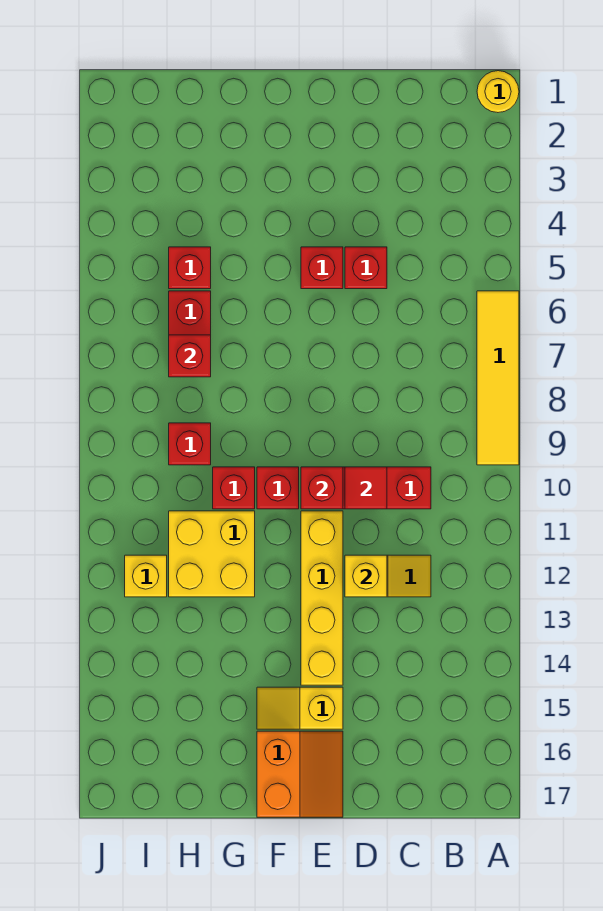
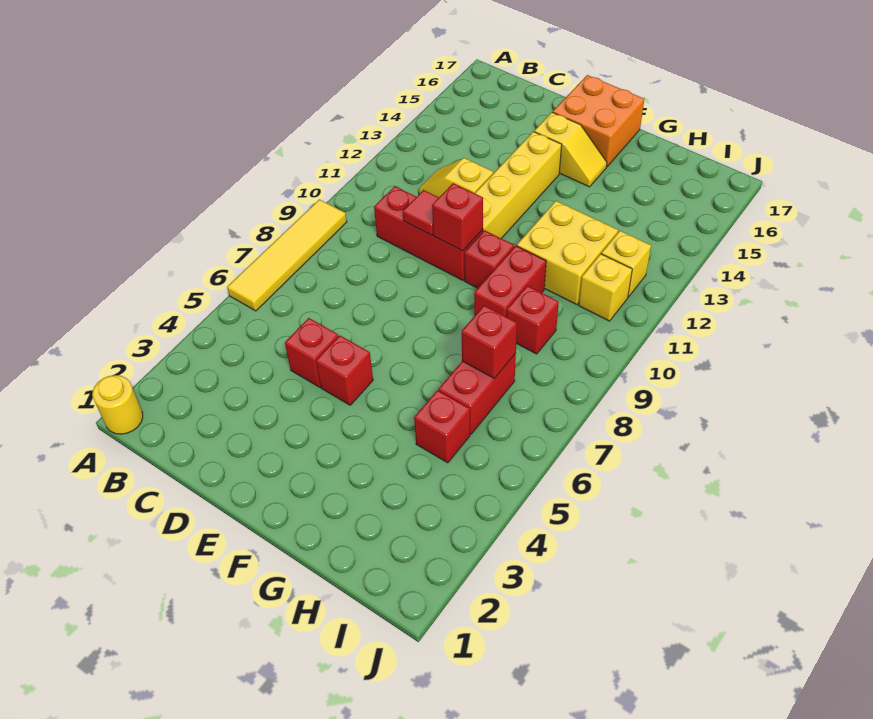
yellow 1x1 brick [345,555,387,597] -> yellow 1x1 brick moved to [579,254,632,321]
orange 2x2 slope [257,731,343,817] -> orange 2x2 brick [553,75,644,167]
red 1x1 brick [213,467,255,509] -> red 1x2 brick [474,246,546,317]

